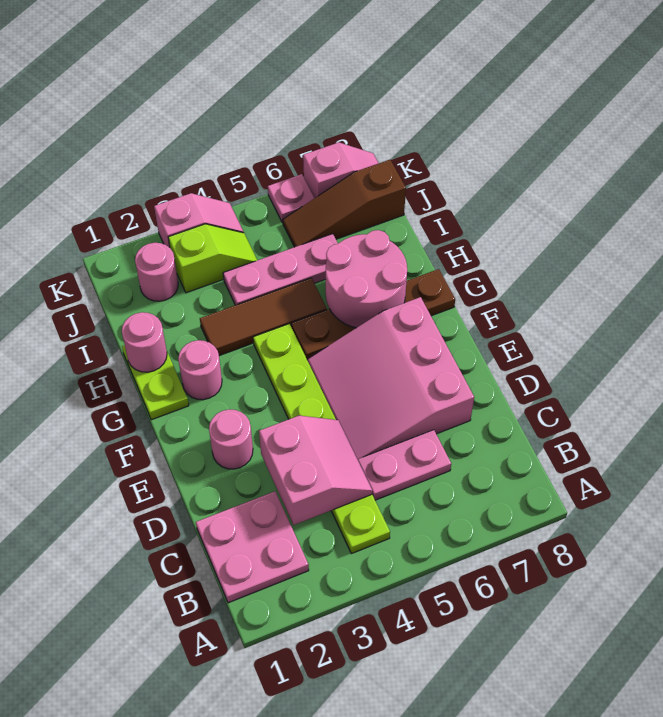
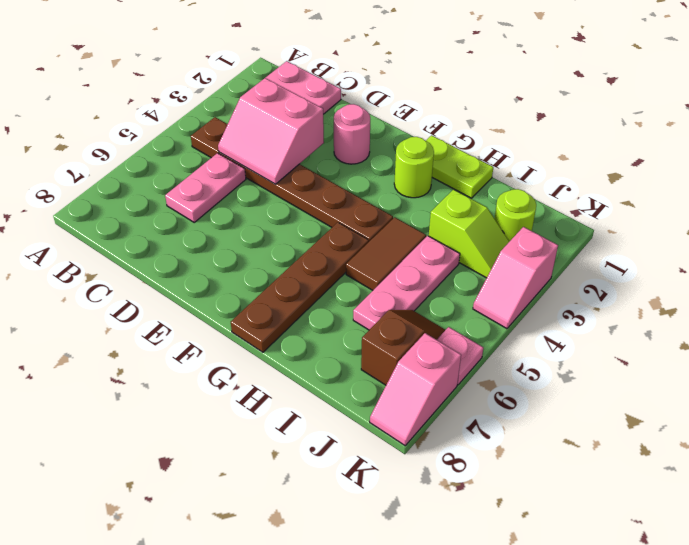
lime 1x6 plate [253,324,390,554] -> brown 1x6 plate [191,117,393,241]
pink 3x3 slope [307,297,474,459] -> none
pink 1x1 round brick [178,340,222,400] -> lime 1x1 round brick [394,137,434,198]
pink 2x2 round brick [326,230,407,328] -> none
pink 1x1 round brick [122,312,167,372] -> none
brown 1x3 tile [200,278,327,356] -> brown 1x2 tile [346,217,426,290]
pink 1x1 round brick [135,243,178,301] -> lime 1x1 round brick [494,189,536,242]
lime 1x2 slope [168,224,257,293] -> lime 1x2 slope turned to [429,190,509,278]
brown 1x3 slope [283,160,406,247] -> brown 1x2 slope [361,310,445,385]

